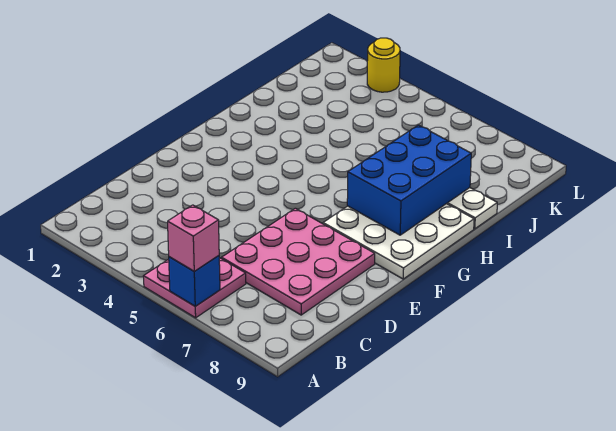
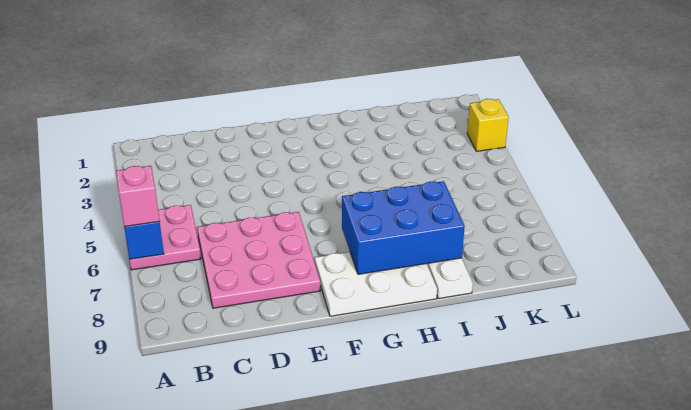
white 3x3 plate [323,204,474,279] -> white 2x3 plate [315,252,437,316]
yellow 1x1 round brick [367,38,400,92] -> yellow 1x1 brick [467,99,509,151]

